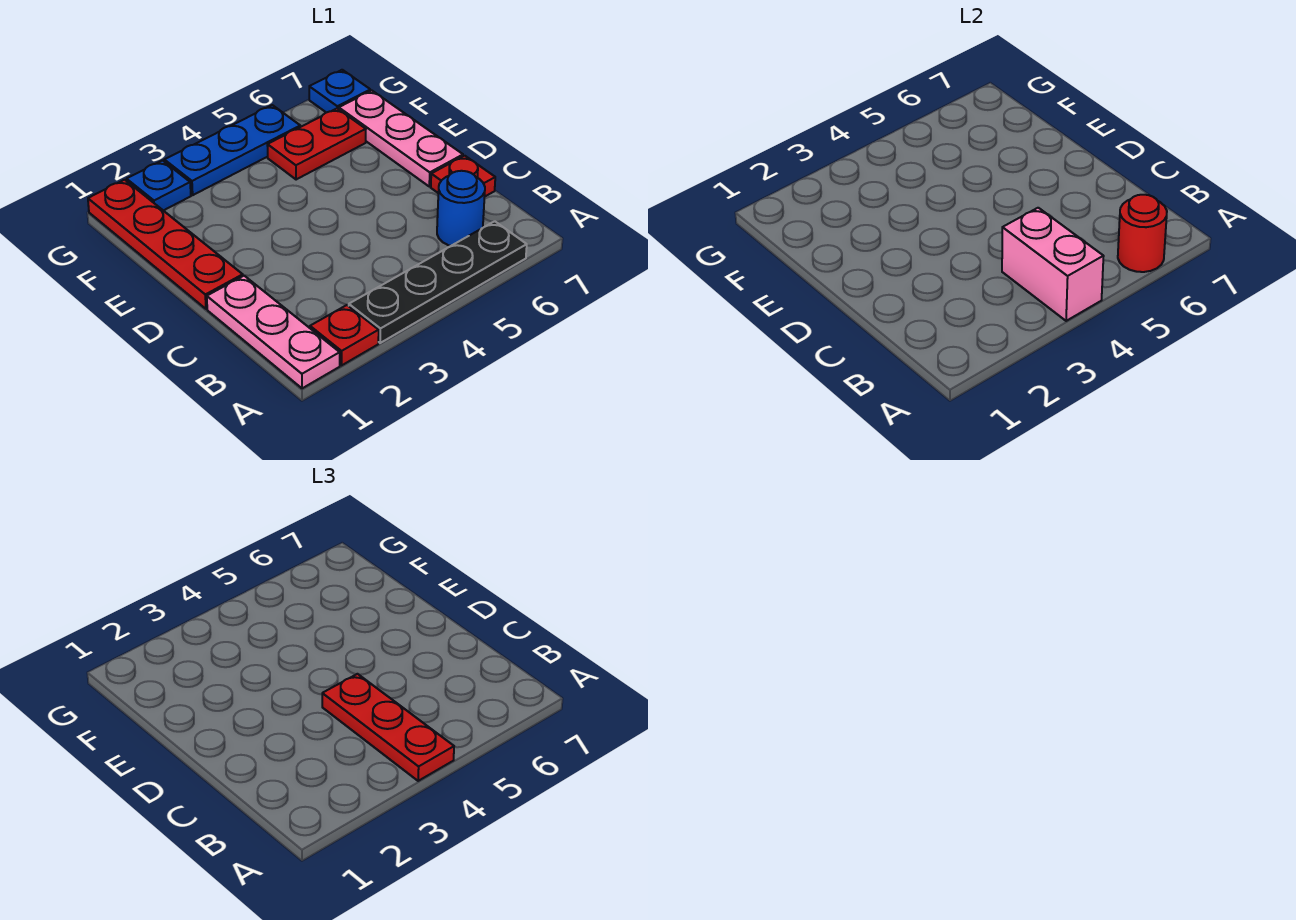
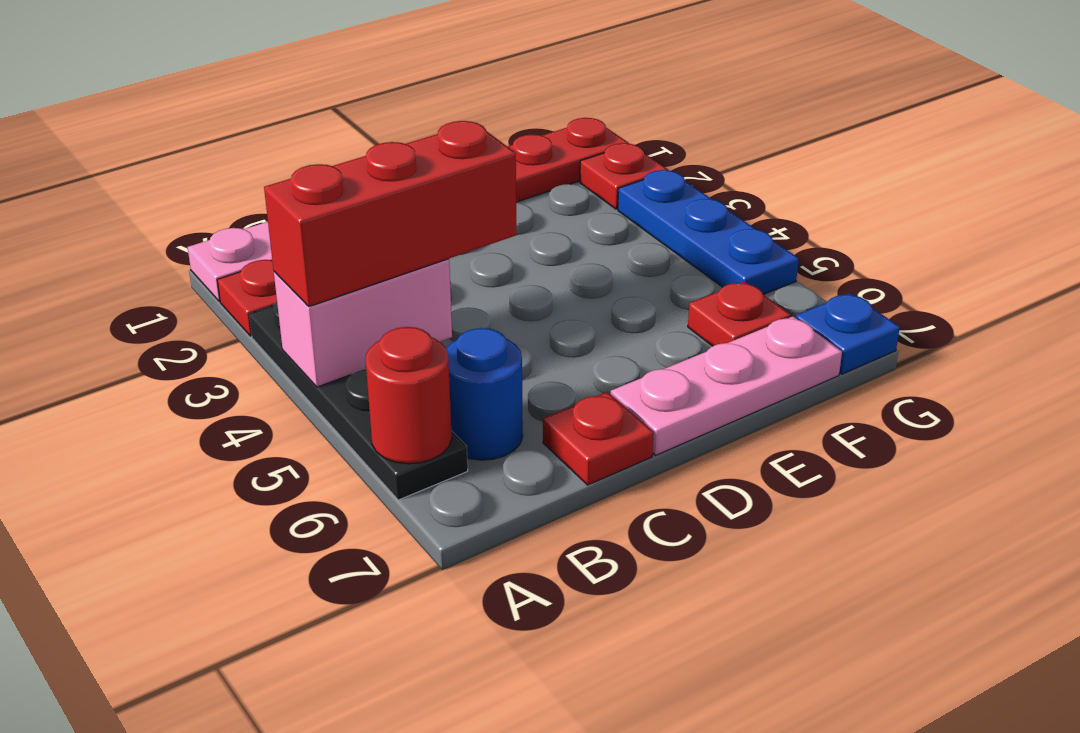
red 1x3 plate [322,674,454,781] -> red 1x3 brick [264,121,517,307]
red 1x2 plate [267,109,366,180] -> red 1x1 plate [688,282,791,346]
blue 1x1 plate [127,161,191,211] -> red 1x1 plate [580,143,668,209]

